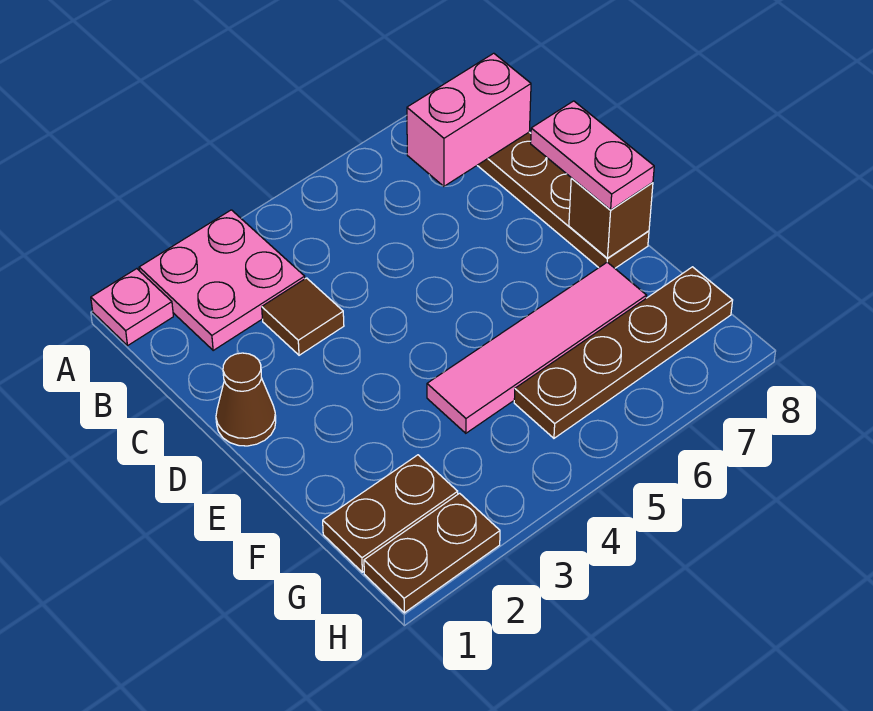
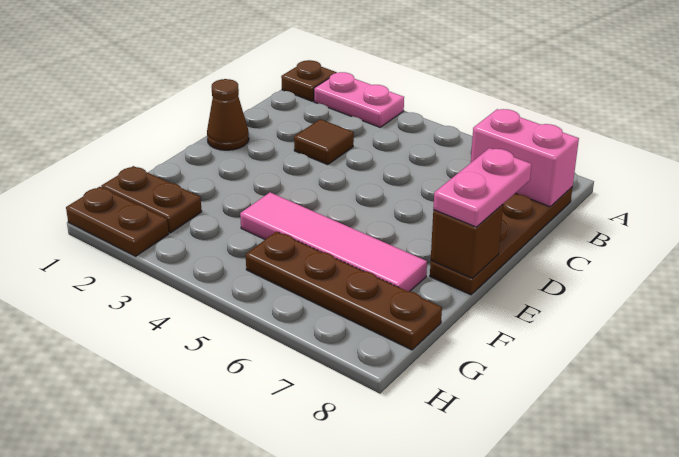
pink 1x1 plate [91,269,173,345] -> brown 1x1 plate [281,60,337,101]
pink 2x2 plate [139,210,305,350] -> pink 1x2 plate [314,72,404,127]

